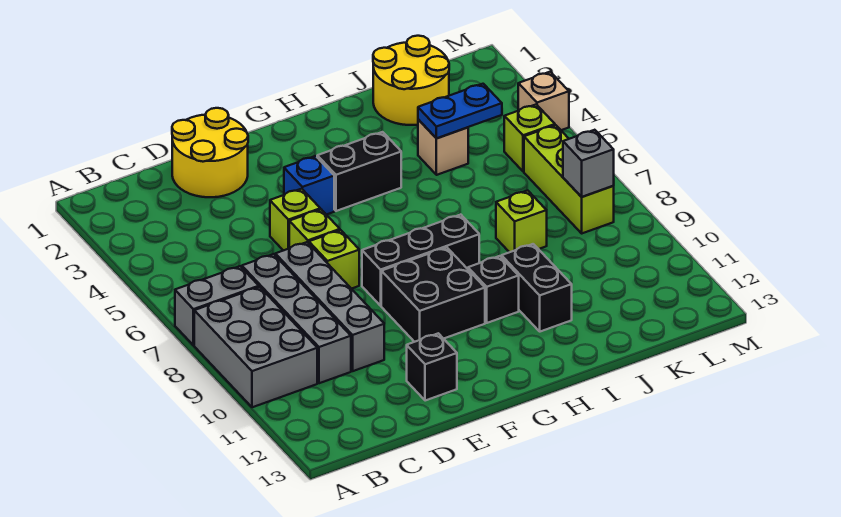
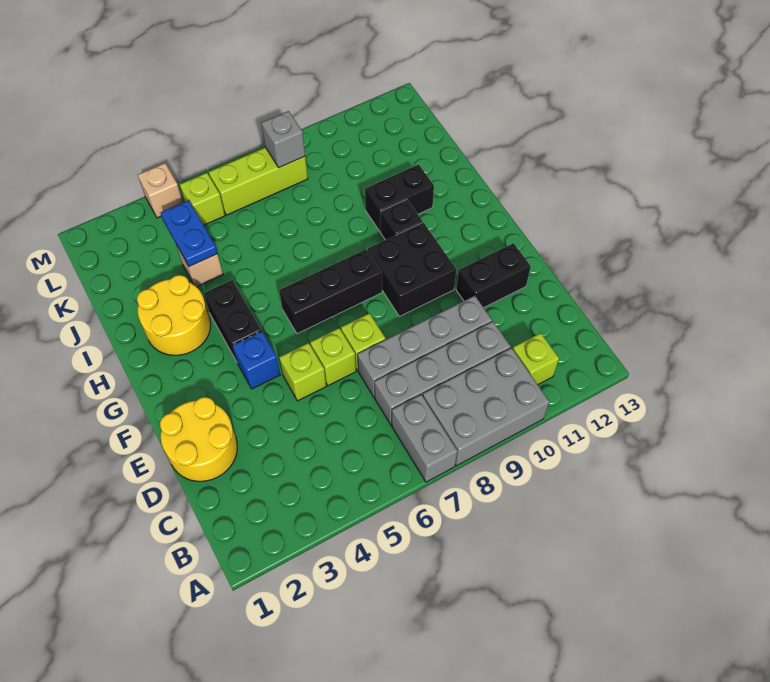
black 1x1 brick [407,333,457,401] -> black 1x2 brick [456,243,531,308]
black 1x3 brick [362,215,479,306] -> black 1x3 brick turned to [279,249,382,334]
yellow 2x2 round brick [373,36,449,125] -> yellow 2x2 round brick moved to [137,275,211,355]
lime 1x1 brick [496,191,547,252] -> lime 1x1 brick moved to [513,333,559,384]

